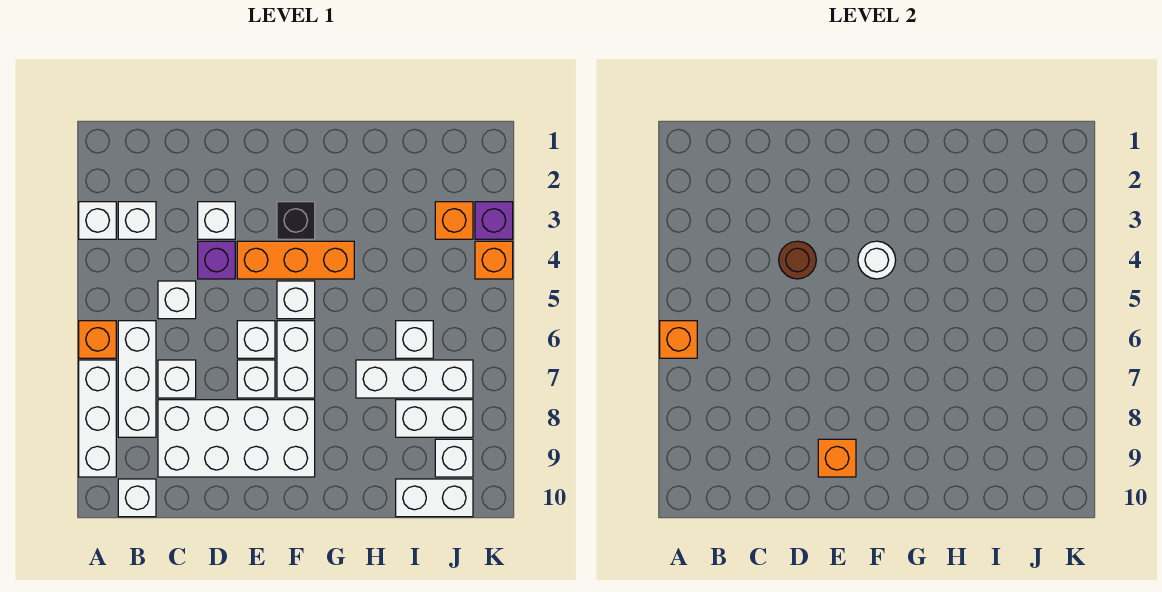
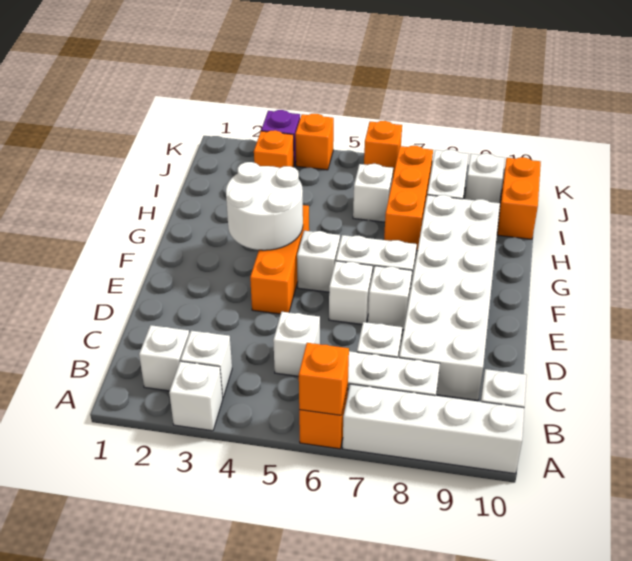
white 1x3 brick [79,360,116,477] -> white 1x4 brick [343,384,524,474]
white 2x4 brick [158,400,315,477] -> white 2x6 brick [399,195,500,401]
white 1x1 brick [198,202,235,239] -> white 1x1 brick moved to [139,325,189,391]
purple 1x1 brick [198,241,235,279] -> none
brown 1x1 round brick [779,241,816,279] -> none
orange 1x1 brick [818,439,856,477] -> orange 1x1 brick moved to [364,121,402,175]
black 1x1 brick [277,202,315,239] -> none
white 1x1 round brick [858,241,896,279] -> white 2x2 round brick [226,162,303,250]
white 1x3 brick [356,360,473,398] -> orange 1x3 brick [384,146,433,251]
white 1x2 brick [396,479,473,517] -> orange 1x2 brick [497,157,541,239]

